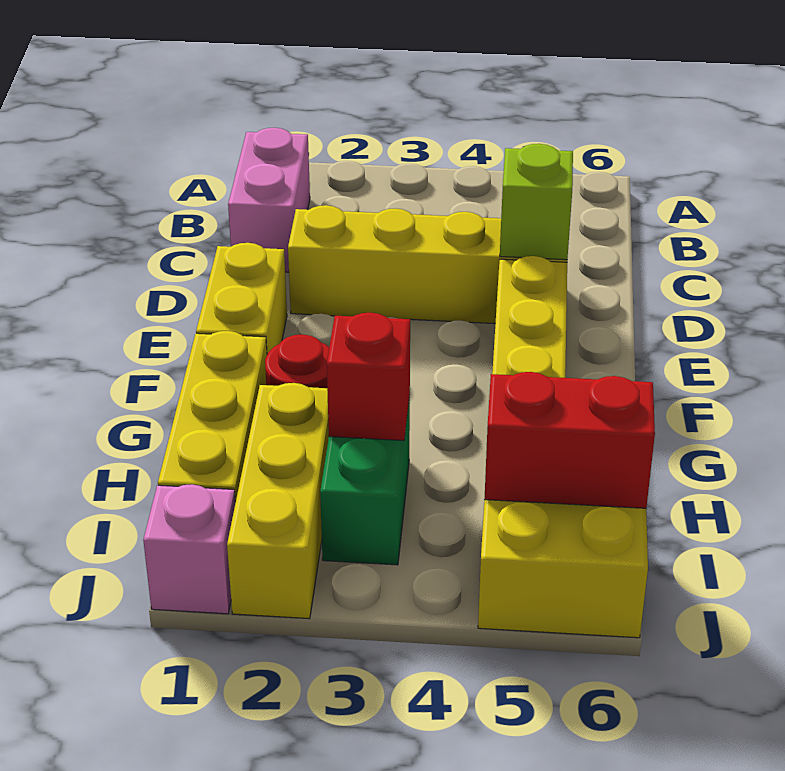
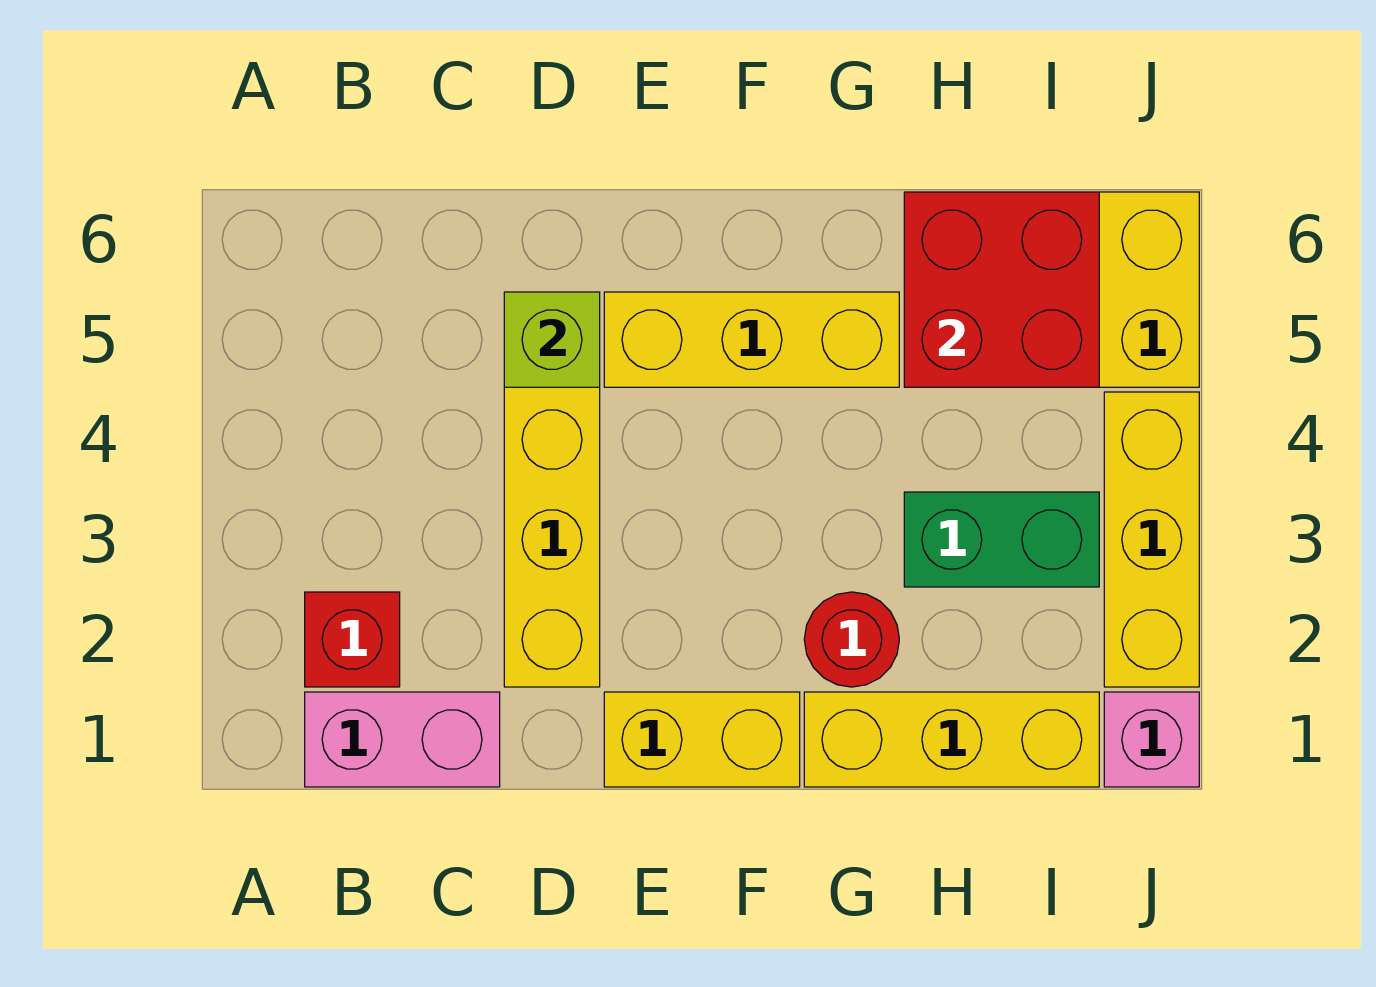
yellow 1x3 brick [227,383,329,619] -> yellow 1x3 brick turned to [1104,392,1199,687]
red 1x1 brick [327,313,410,440] -> red 1x1 brick moved to [305,592,400,687]
red 1x2 brick [484,372,655,508] -> red 2x2 brick [904,192,1099,387]

